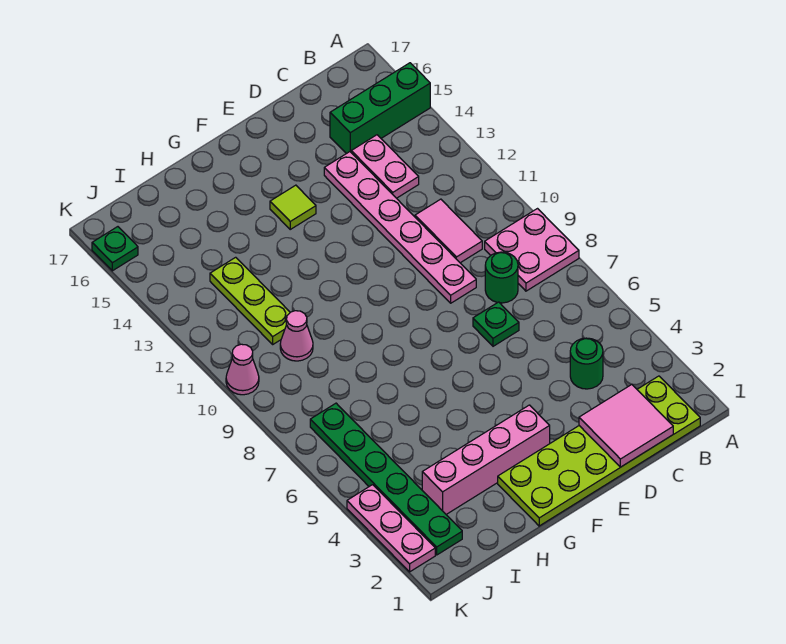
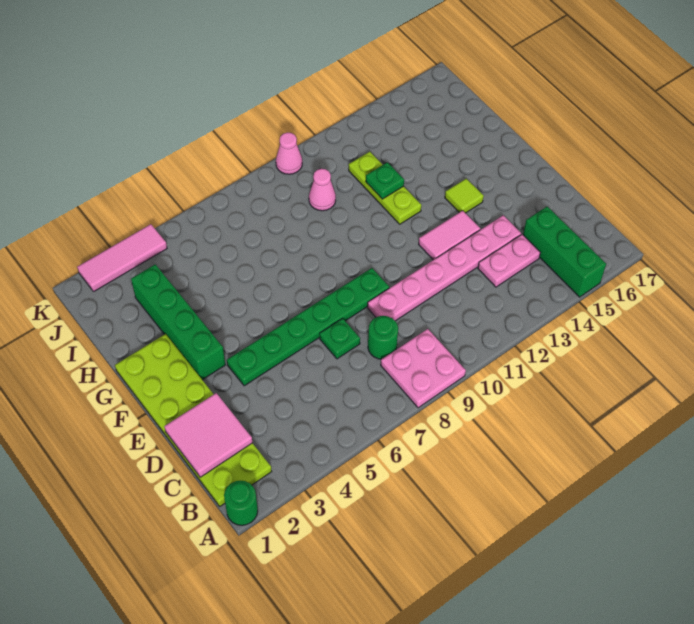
green 1x1 round brick [570,338,603,389] -> green 1x1 round brick moved to [224,481,258,525]
pink 1x2 tile [415,199,482,263] -> pink 1x2 tile moved to [419,211,480,260]
pink 1x4 brick [422,405,550,514] -> green 1x4 brick [131,264,225,380]
lime 1x3 plate [210,257,290,344] -> lime 1x3 plate turned to [349,152,421,224]
green 1x6 plate [310,403,462,555] -> green 1x6 plate moved to [227,268,389,386]
pink 1x3 plate [347,485,435,572] -> pink 1x3 tile [77,224,167,292]
green 1x1 plate [92,227,138,271] -> green 1x1 plate moved to [366,162,404,199]

